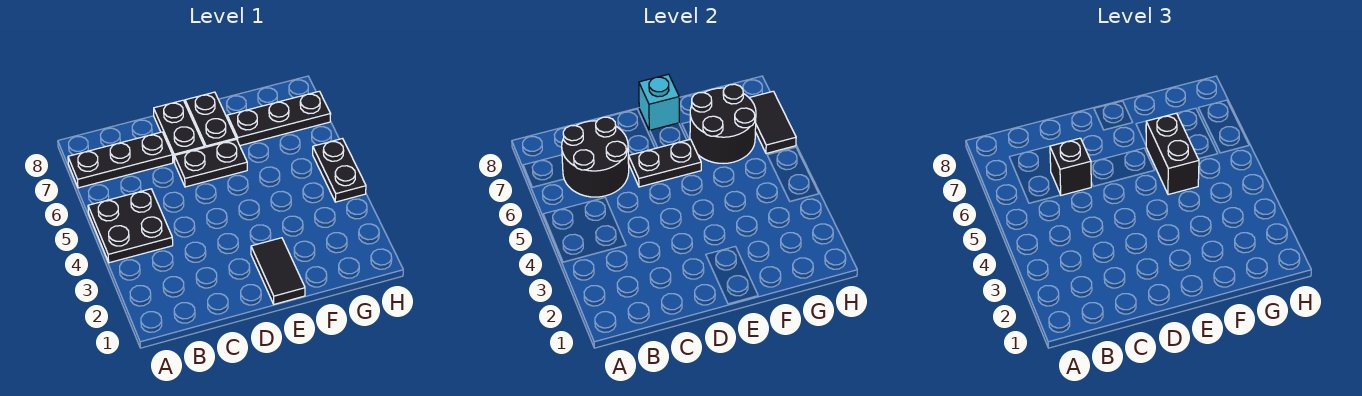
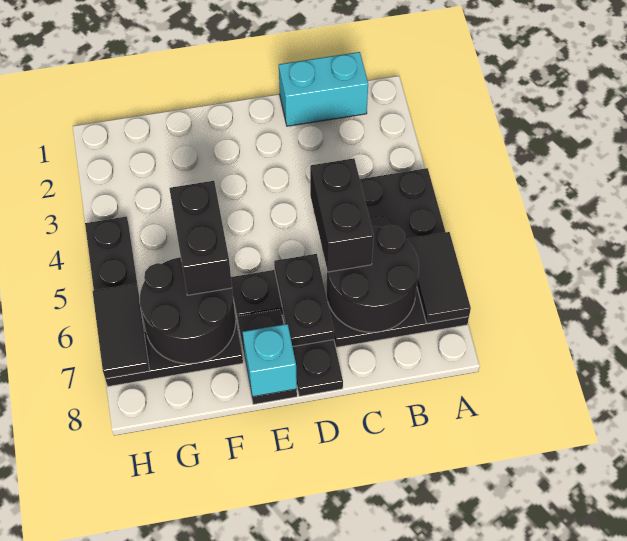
none -> cyan 1x2 brick [279,52,368,126]
black 1x1 brick [1050,138,1091,195] -> black 1x2 brick [310,158,374,272]
black 1x2 plate [629,139,701,187] -> black 1x2 plate turned to [274,254,334,347]
black 1x2 tile [251,238,305,304] -> black 1x2 tile moved to [408,232,471,324]

